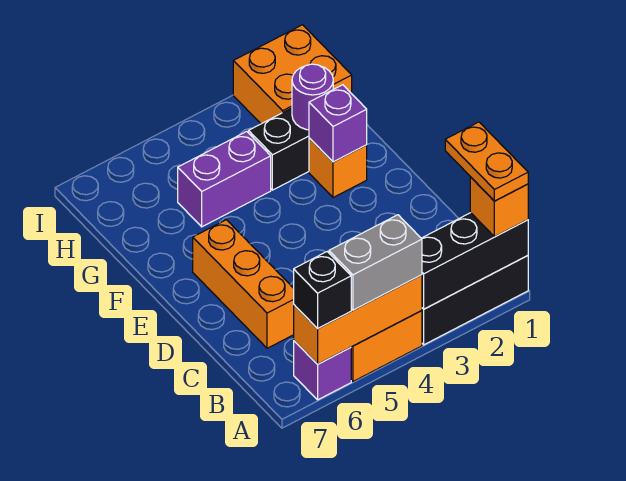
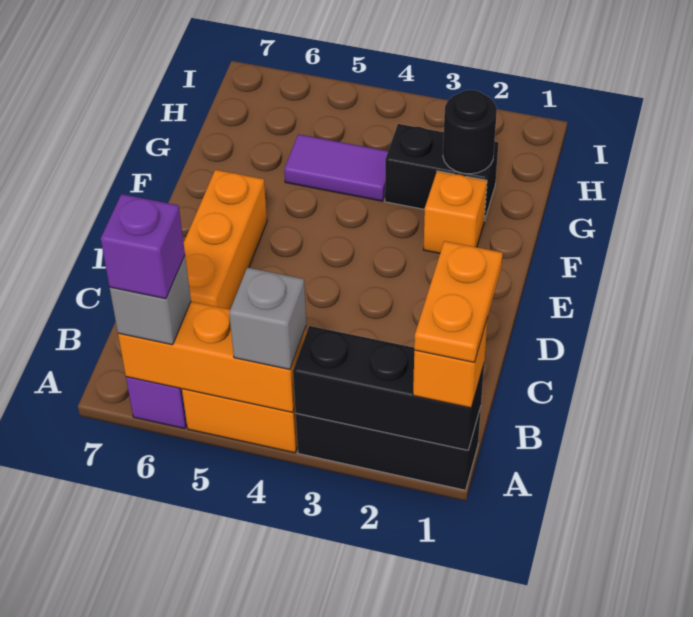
grey 1x2 brick [329,215,422,310] -> grey 1x1 brick [229,267,306,370]
black 1x1 brick [294,252,351,329] -> grey 1x1 brick [110,256,191,345]
purple 1x1 brick [309,85,367,162] -> purple 1x1 brick moved to [101,194,185,299]
purple 1x1 round brick [292,64,333,130] -> black 1x1 round brick [443,90,497,174]
purple 1x2 brick [178,131,271,227] -> purple 1x2 tile [284,134,388,201]
orange 2x2 brick [233,25,352,124] -> none

